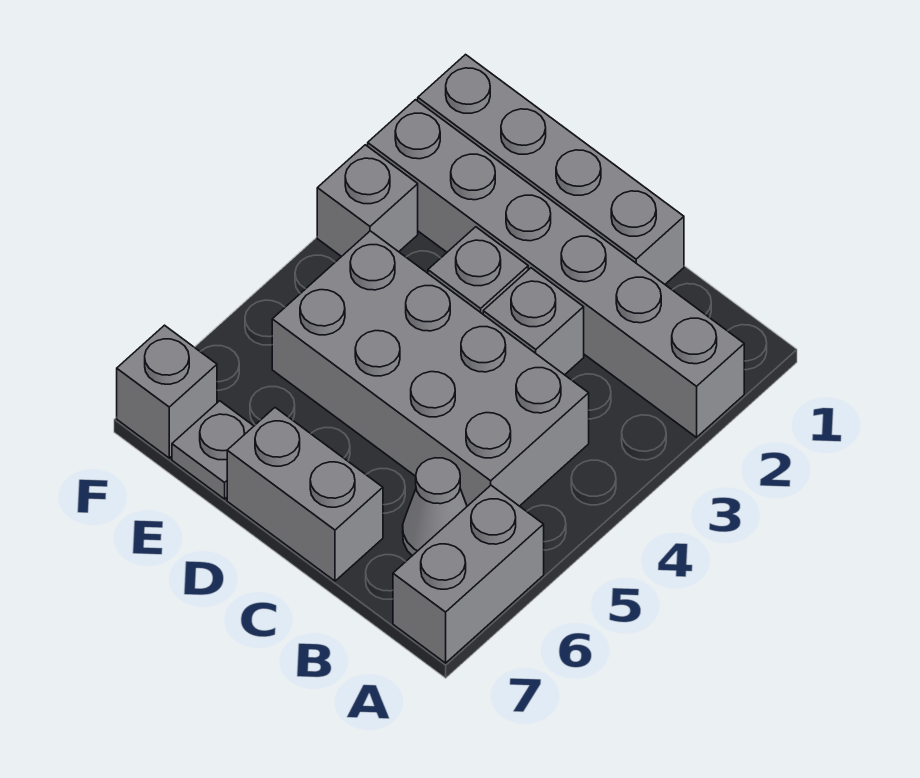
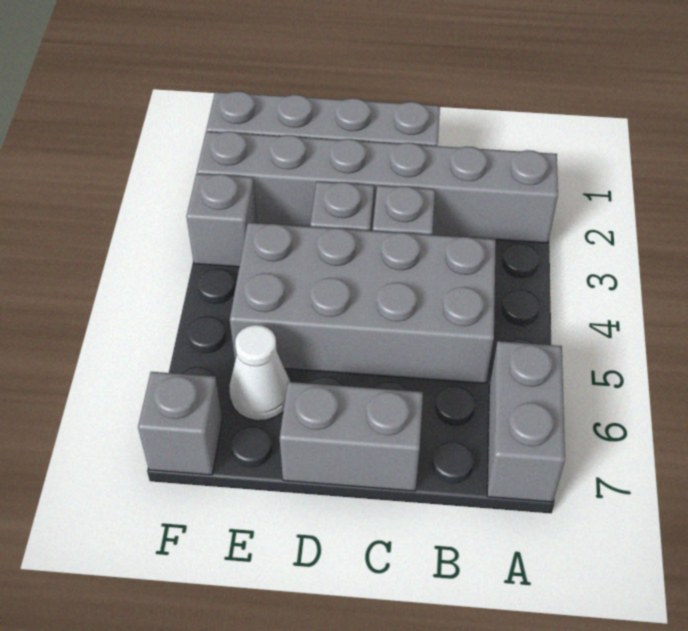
grey 1x1 cone [403,458,467,556] -> none
none -> white 1x1 cone [229,325,290,421]
grey 1x1 plate [172,401,254,499] -> none

